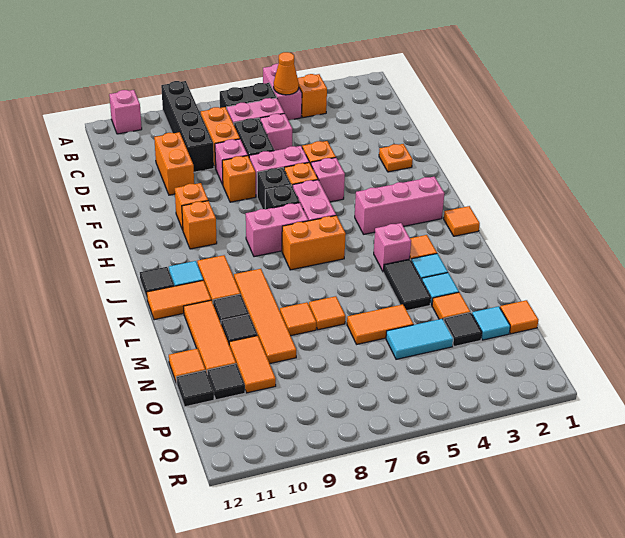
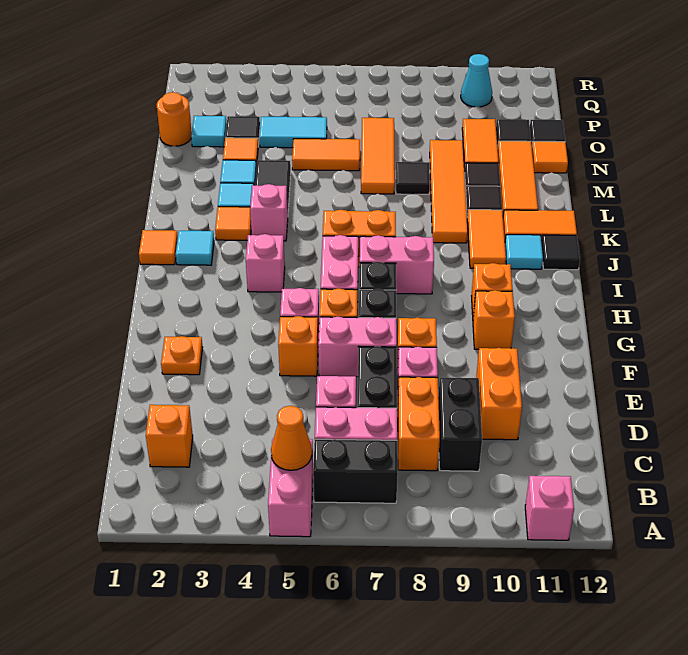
black 1x4 brick [161,81,214,172] -> black 1x2 brick [438,378,482,471]
orange 1x1 brick [298,74,327,118] -> orange 1x1 brick moved to [146,405,193,467]
pink 1x3 brick [355,177,445,234] -> pink 1x1 brick [246,234,285,292]
none -> cyan 1x1 tile [176,231,214,265]
orange 1x1 tile [309,296,345,330] -> orange 1x3 tile [361,118,395,194]
orange 1x1 tile [280,302,316,336] -> black 1x1 tile [396,162,430,194]
orange 1x1 tile [500,300,538,334] -> orange 1x1 round brick [157,92,192,146]
none -> cyan 1x1 cone [461,54,492,107]

